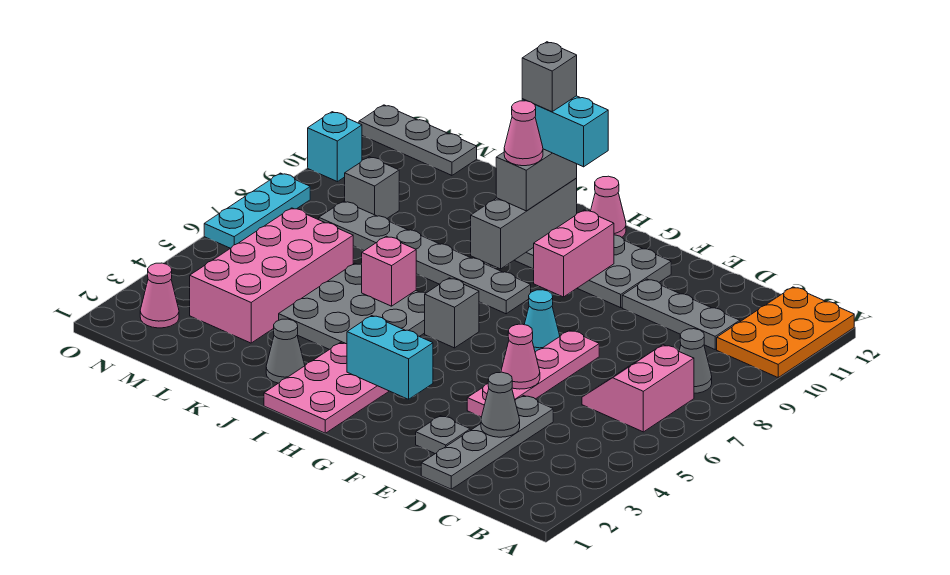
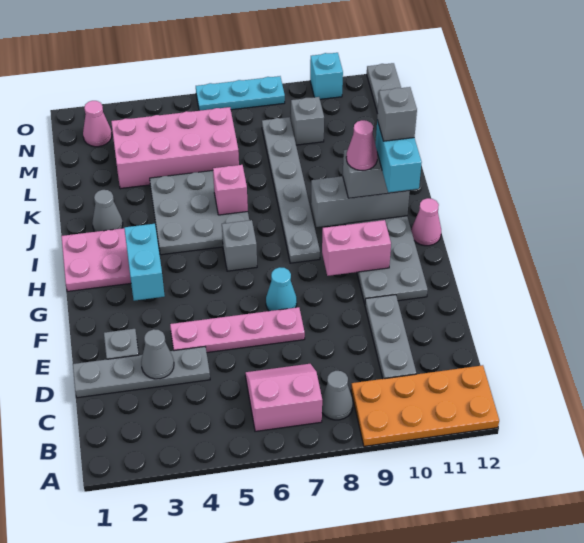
orange 2x3 plate [717,287,854,377] -> orange 2x4 plate [351,365,499,446]
pink 1x1 cone [501,324,540,389] -> none

